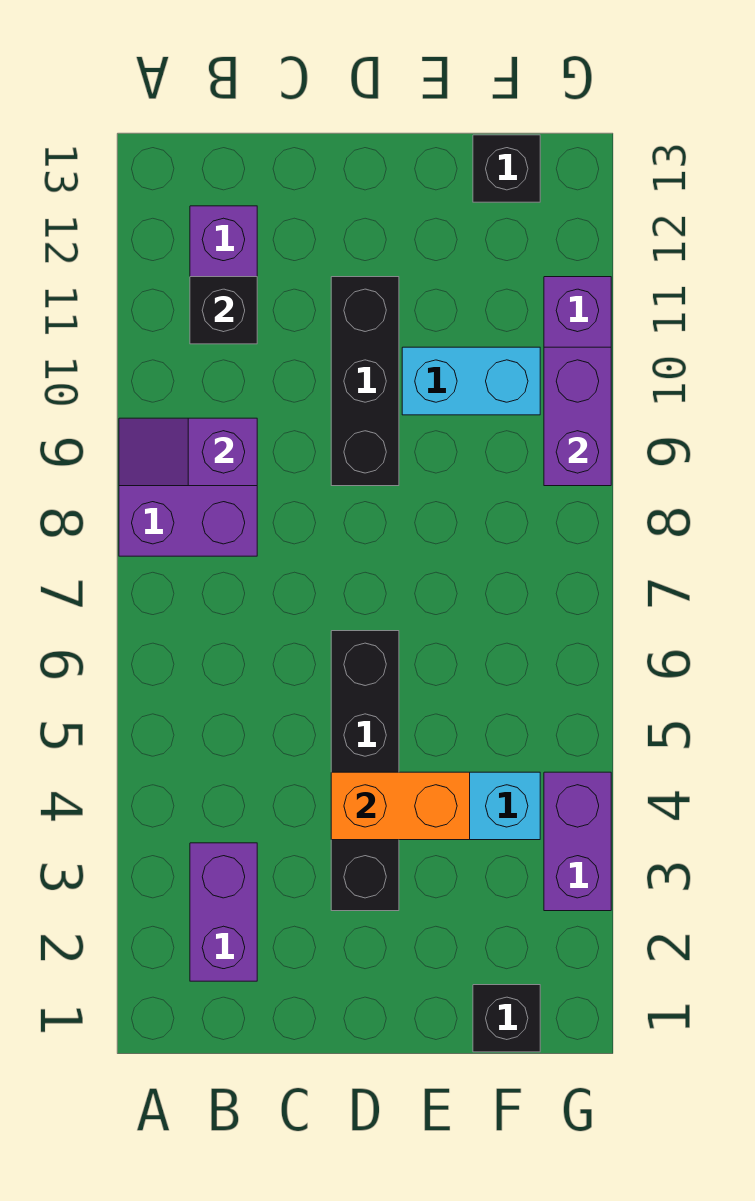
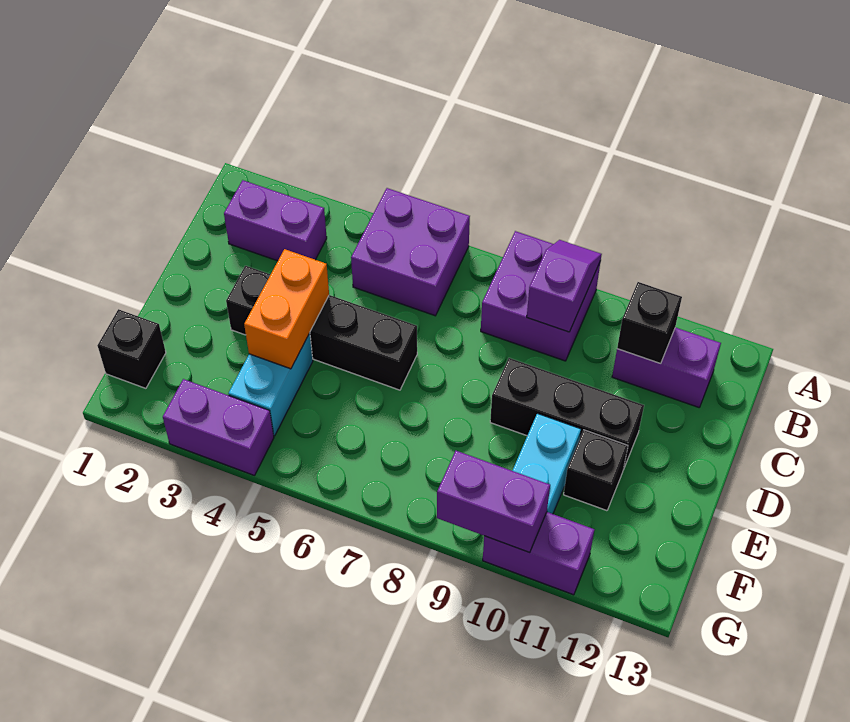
none -> purple 2x2 brick [351,188,470,316]
black 1x1 brick [473,135,540,202] -> black 1x1 brick moved to [564,430,628,511]

